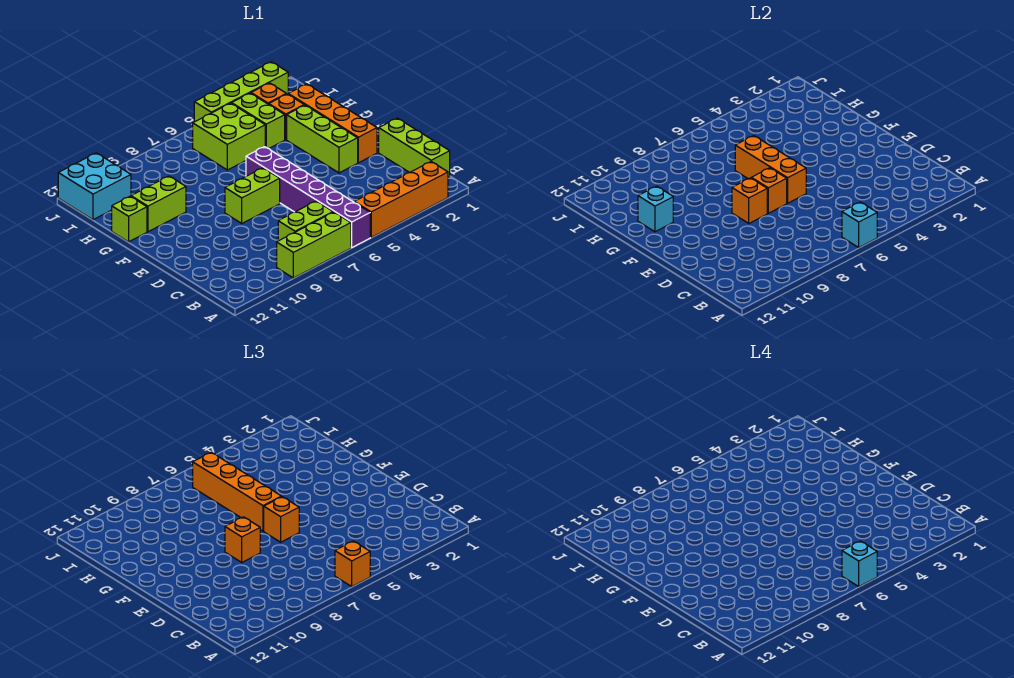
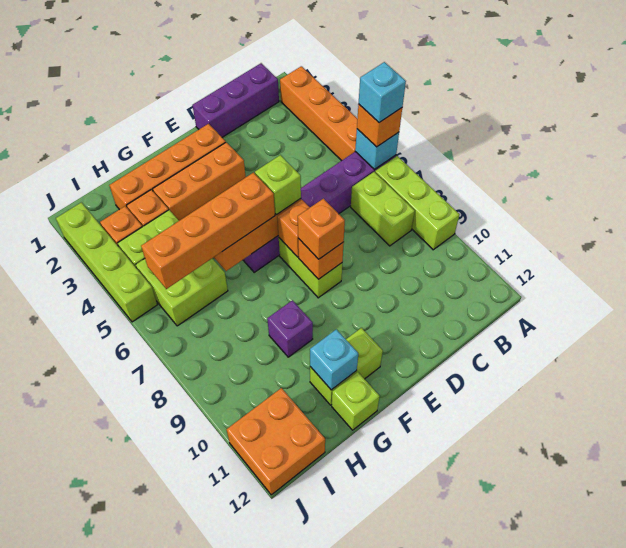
lime 1x3 brick [379,118,450,177] -> purple 1x3 brick [192,63,279,137]
lime 1x3 brick [287,105,358,173] -> orange 1x3 brick [153,142,246,221]
orange 1x1 brick [264,497,299,542] -> lime 1x1 brick [255,155,301,215]
none -> purple 1x1 brick [267,300,313,357]
lime 1x2 brick [131,176,186,232] -> lime 1x2 brick turned to [310,328,383,405]
cyan 2x2 brick [58,153,131,220] -> orange 2x2 brick [226,388,325,495]

